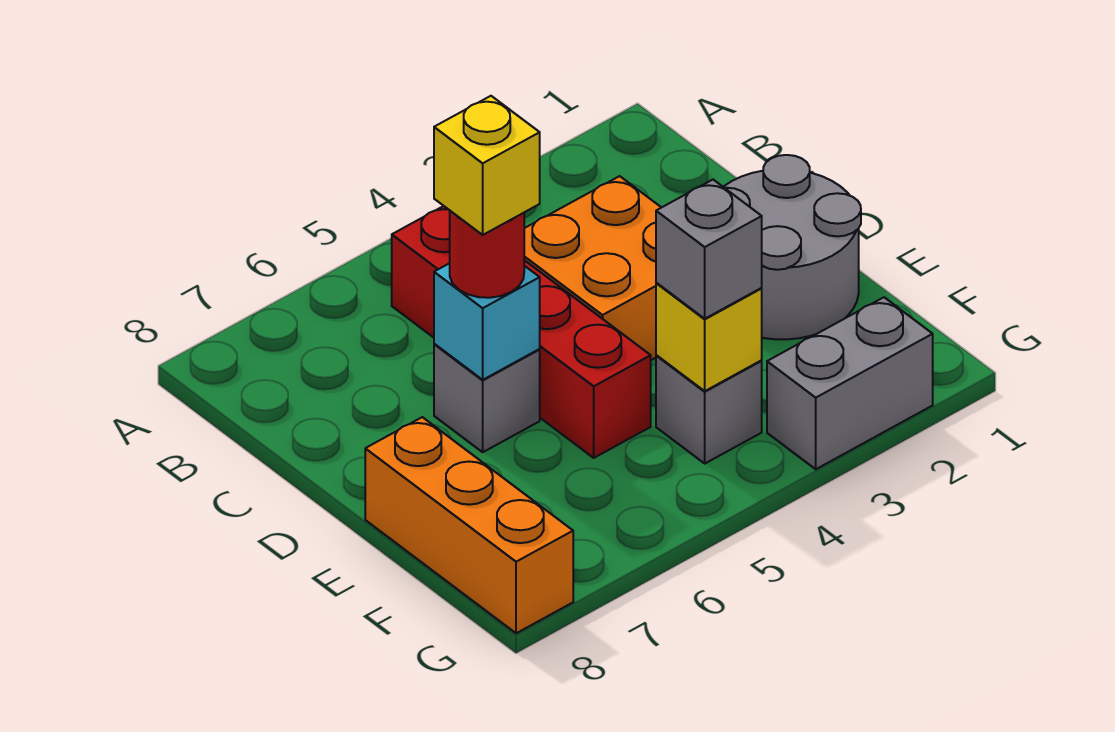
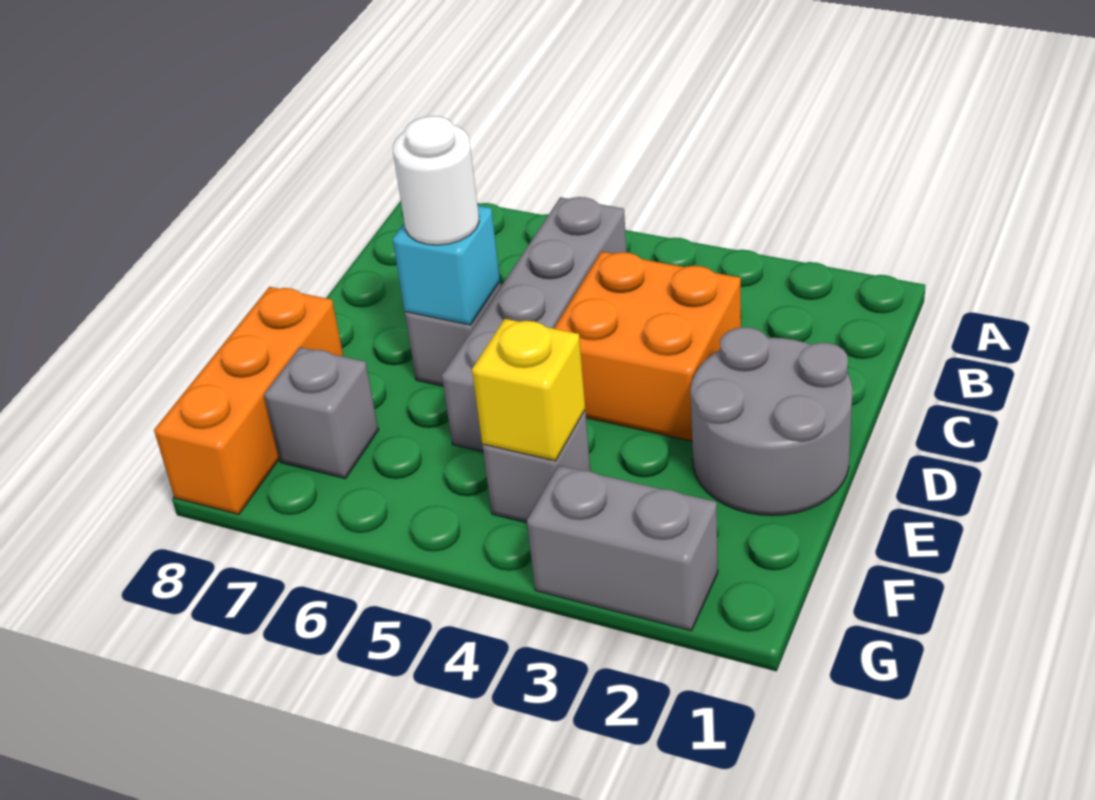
red 1x4 brick [392,206,651,458] -> grey 1x4 brick [442,197,627,451]
red 1x1 round brick [450,211,524,298] -> white 1x1 round brick [393,116,479,245]
yellow 1x1 brick [434,96,540,235] -> none
grey 1x1 brick [656,180,762,319] -> grey 1x1 brick moved to [264,347,378,479]

